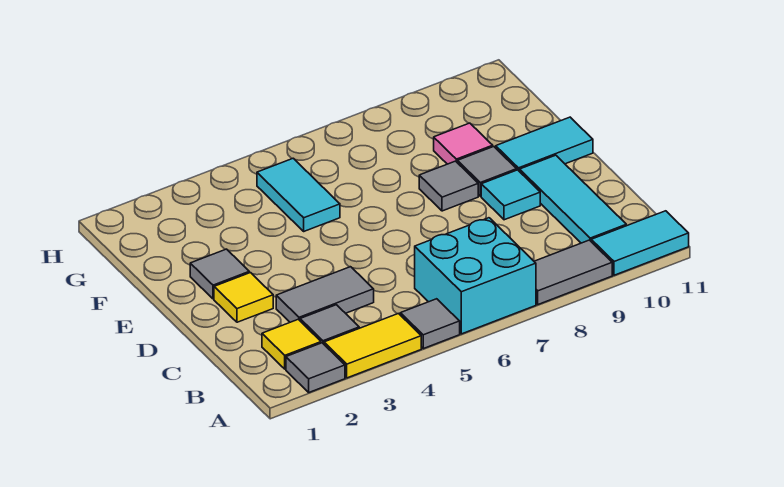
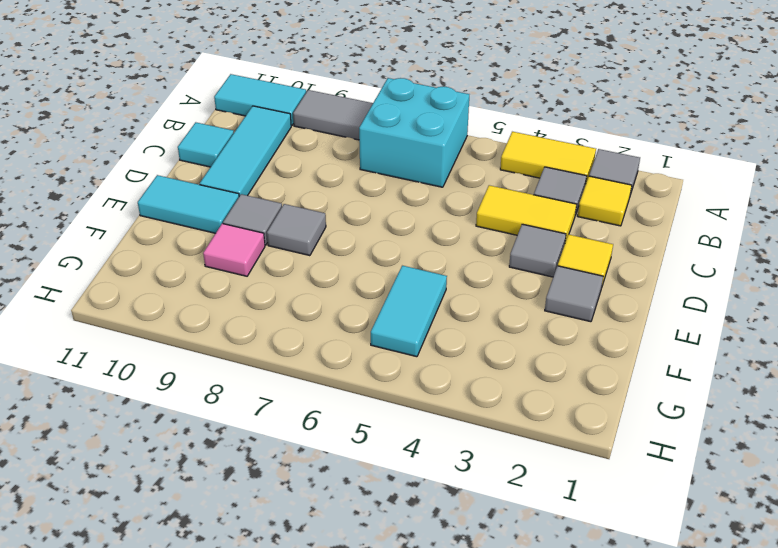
grey 1x1 tile [400,299,460,349] -> grey 1x1 tile moved to [509,224,566,277]
grey 1x2 tile [276,267,374,322] -> yellow 1x2 tile [476,185,577,242]
cyan 1x1 tile [481,170,540,220] -> cyan 1x1 tile moved to [178,122,234,167]

